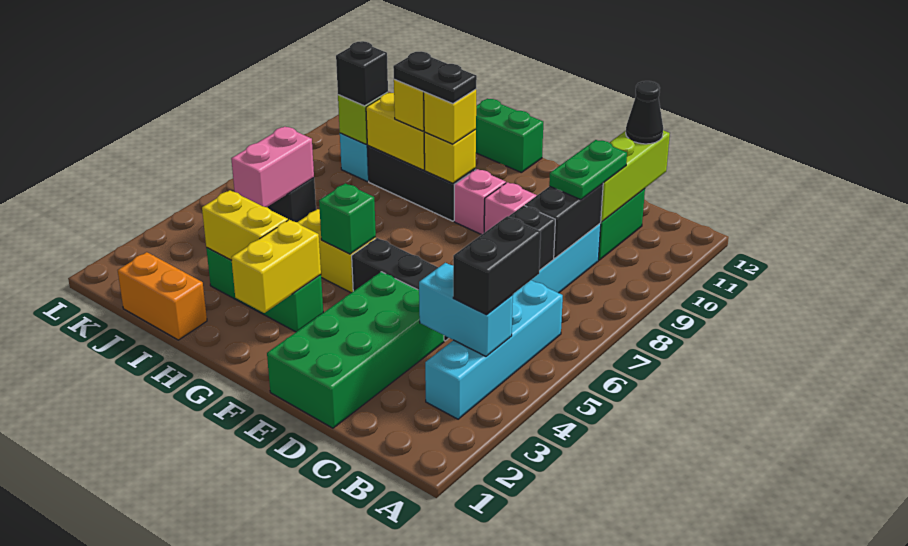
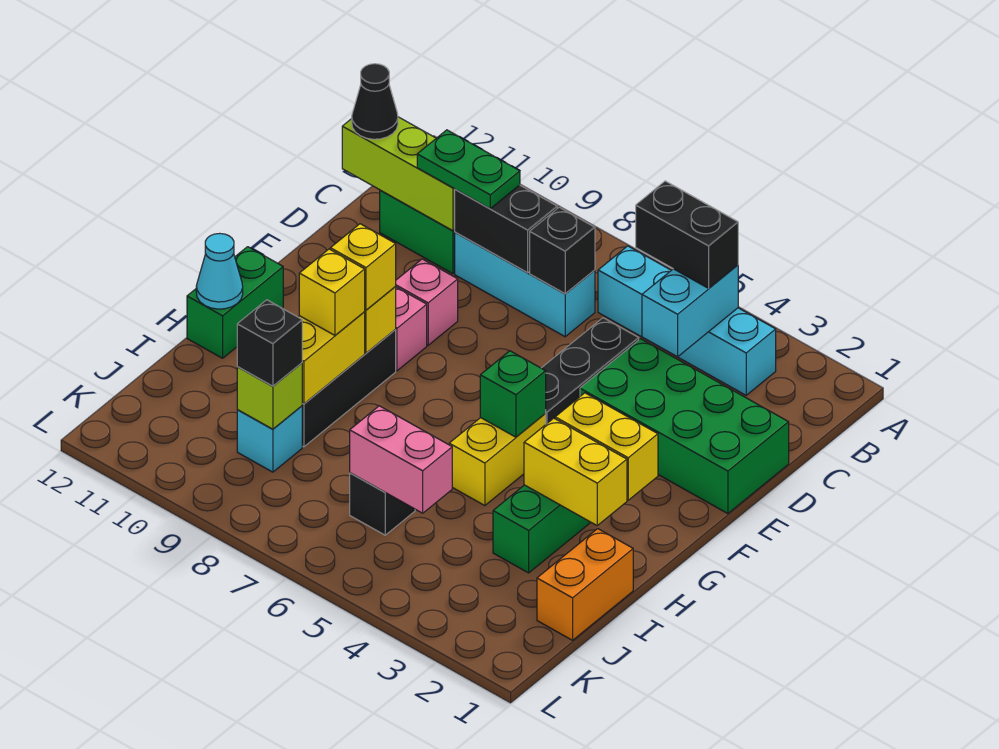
black 1x2 plate [393,51,477,104] -> none
yellow 1x2 brick [202,190,288,260] -> yellow 1x2 brick turned to [524,418,627,525]
none -> cyan 1x1 cone [196,233,243,309]

